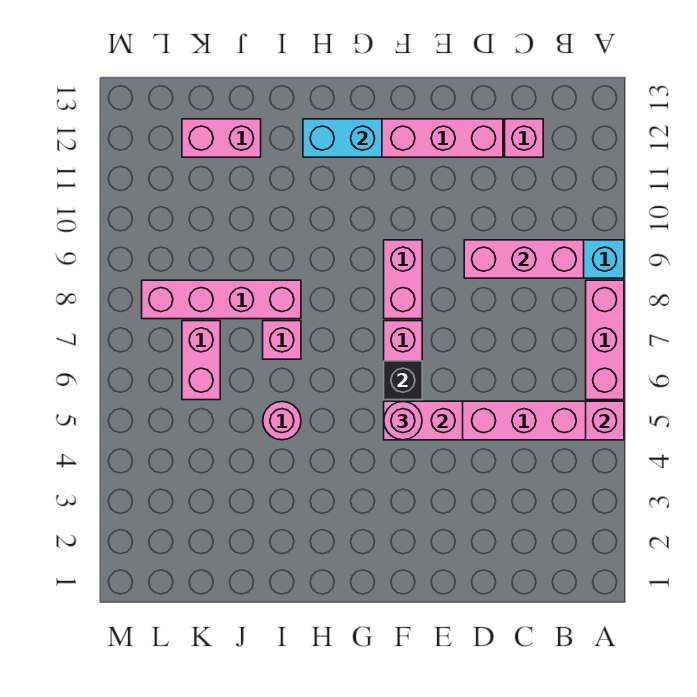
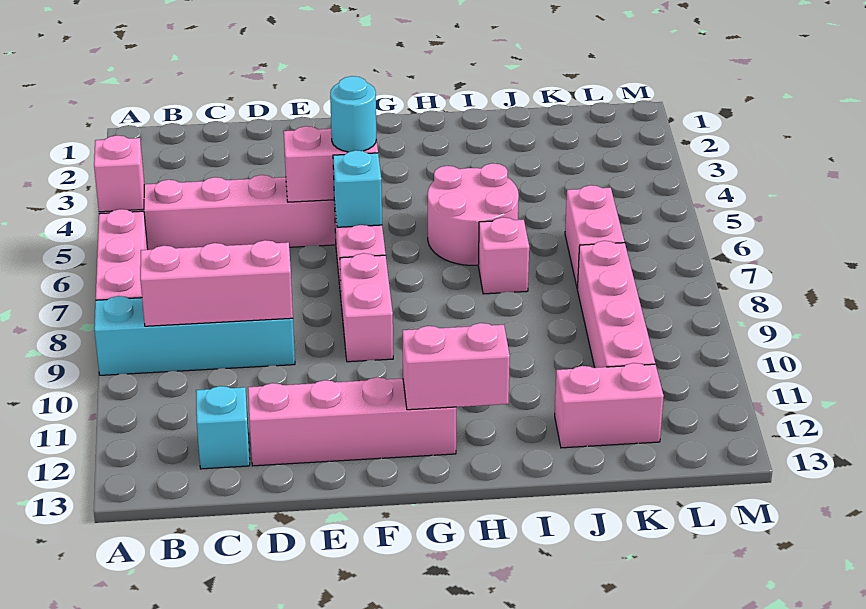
pink 1x1 brick [505,119,543,157] -> cyan 1x1 brick [196,386,250,469]
pink 1x1 round brick [384,401,422,440] -> cyan 1x1 round brick [330,76,376,152]
black 1x1 brick [384,361,422,400] -> cyan 1x1 brick [333,150,382,227]
cyan 1x2 brick [303,119,382,157] -> pink 1x2 brick [402,323,510,410]
pink 1x1 round brick [263,402,301,440] -> pink 2x2 round brick [428,163,519,265]
pink 1x4 brick [142,280,301,319] -> pink 1x4 brick turned to [577,241,655,368]

